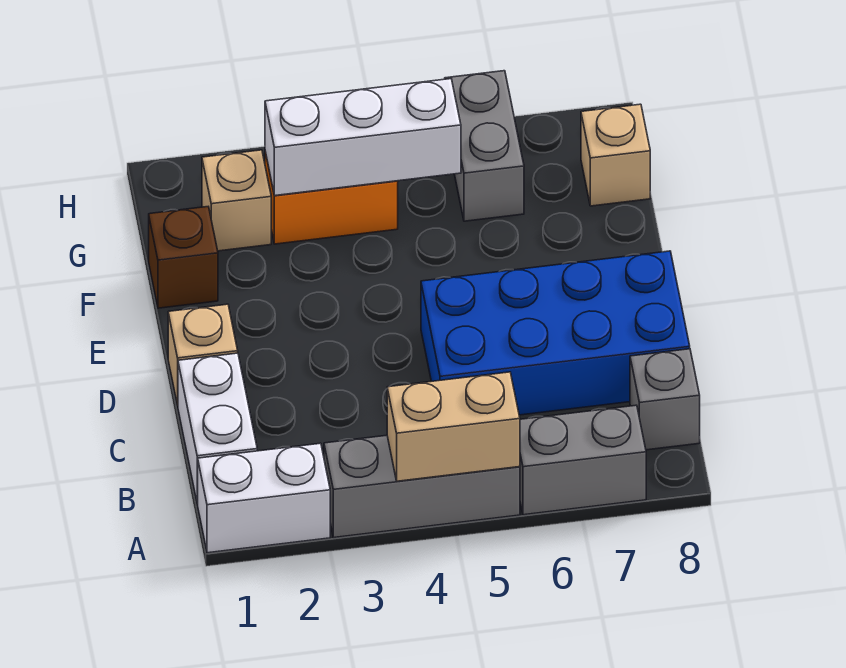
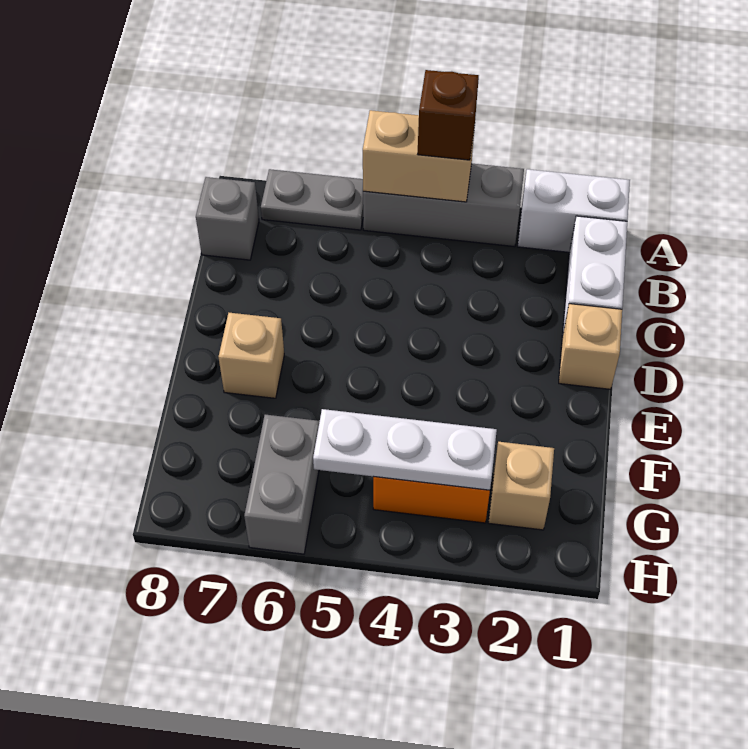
grey 1x2 brick [520,405,646,515] -> grey 1x2 plate [261,169,363,230]
blue 2x4 brick [421,251,690,415] -> none
brown 1x1 brick [149,207,218,308] -> brown 1x1 brick moved to [418,70,479,160]
white 1x3 brick [265,79,461,196] -> white 1x3 plate [313,409,497,490]
tan 1x1 brick [581,104,650,206] -> tan 1x1 brick moved to [219,313,284,398]

